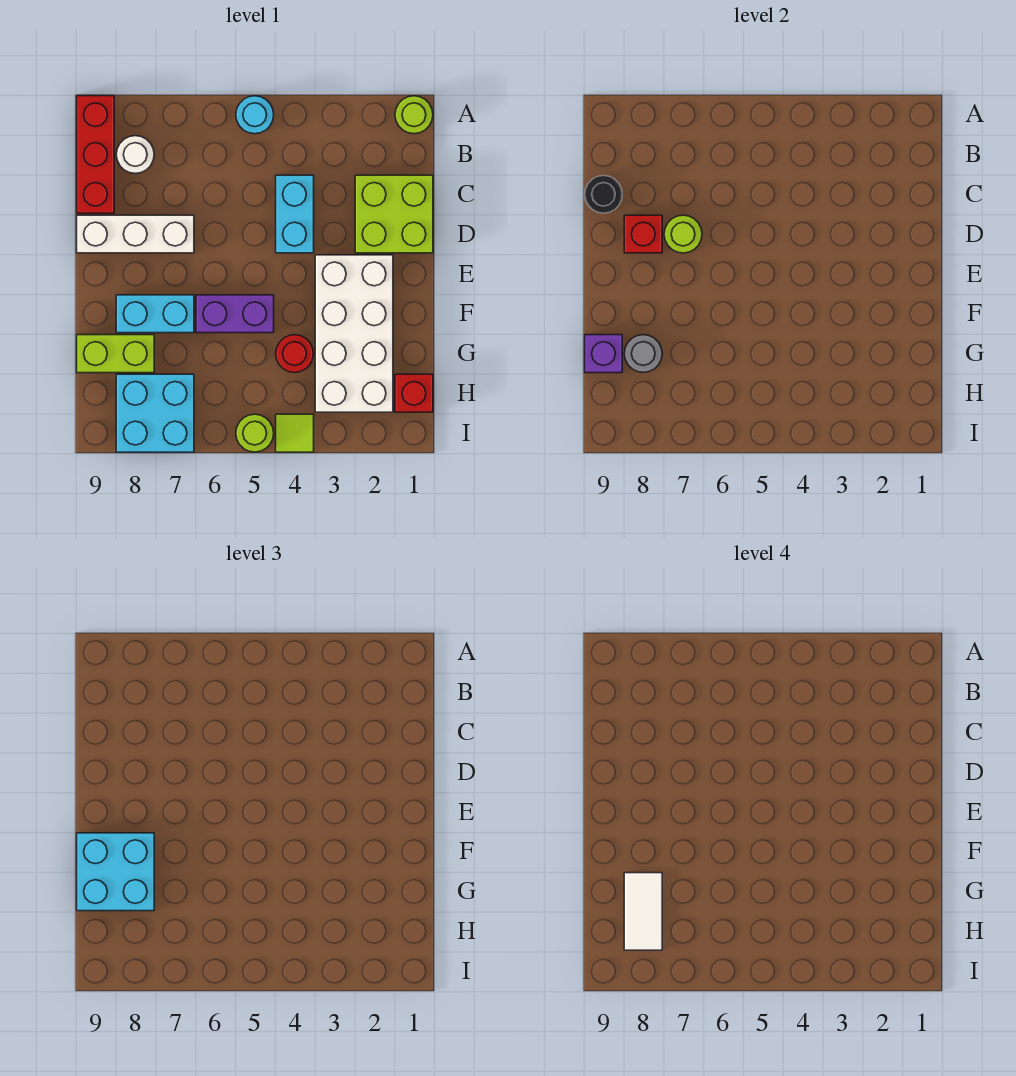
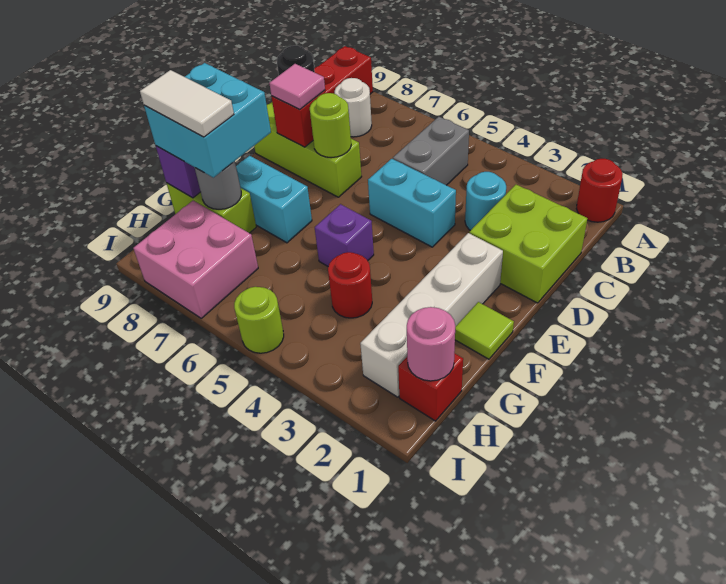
lime 1x1 round brick [395,96,433,134] -> red 1x1 round brick [576,159,623,222]
cyan 1x1 round brick [236,96,274,134] -> cyan 1x1 round brick moved to [465,172,506,231]
none -> grey 1x2 brick [393,117,469,185]
cyan 1x2 brick [276,175,314,253] -> cyan 1x2 brick turned to [368,159,456,247]
white 1x3 brick [77,215,194,253] -> lime 1x3 brick [254,102,362,197]
none -> pink 1x1 tile [269,64,325,110]
white 2x4 brick [315,255,393,412] -> white 1x4 brick [360,233,503,397]
purple 1x2 brick [196,295,274,333] -> purple 1x1 brick [315,204,374,266]
white 1x2 tile [624,873,662,950] -> white 1x2 tile turned to [140,70,234,137]
none -> pink 1x1 round brick [407,307,455,381]
cyan 2x2 brick [116,374,194,452] -> pink 2x2 brick [133,201,258,318]
lime 1x1 tile [276,414,314,452] -> lime 1x1 tile moved to [455,302,514,359]

